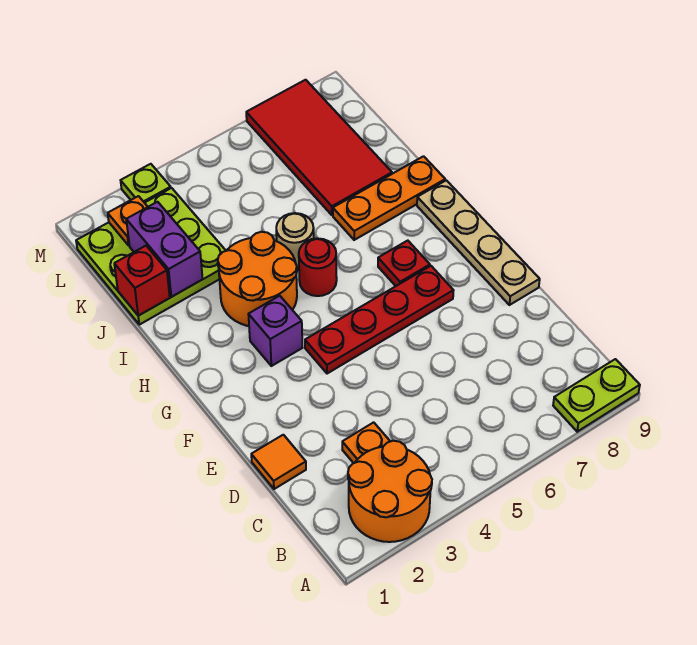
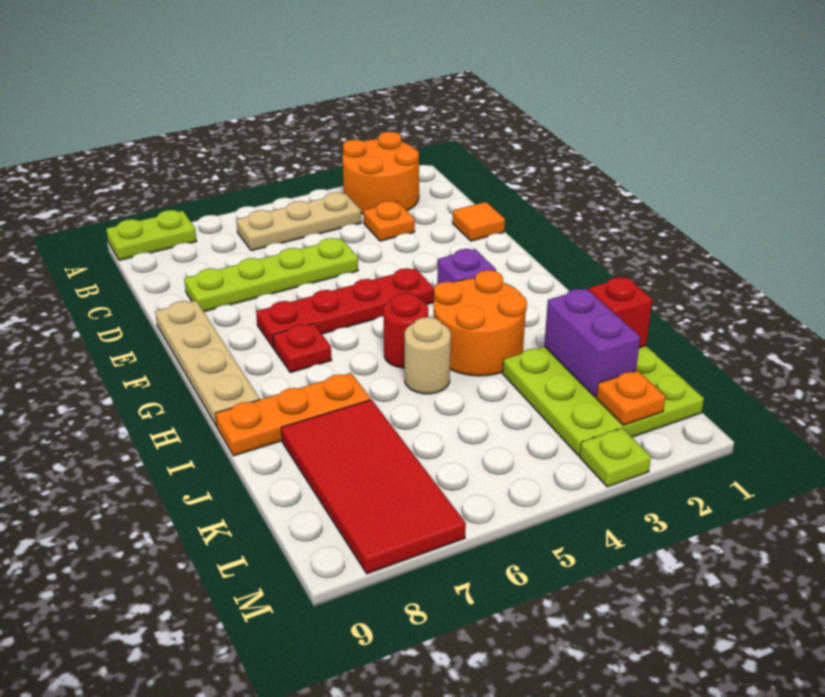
none -> tan 1x3 plate [236,192,361,251]
none -> lime 1x4 plate [184,238,358,312]

